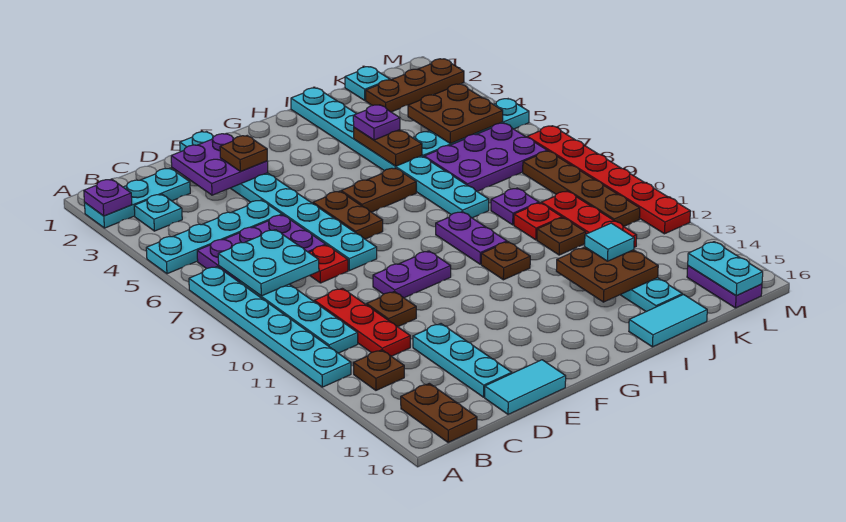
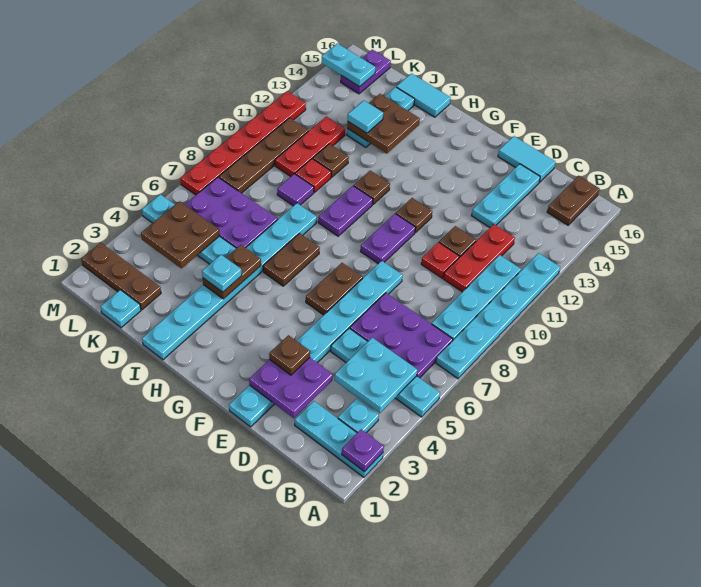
cyan 2x2 plate [218,230,319,296] -> cyan 2x2 plate moved to [334,338,417,413]
brown 1x1 plate [353,350,404,390] -> brown 1x1 plate moved to [396,198,432,233]
red 1x1 plate [309,245,348,283] -> red 1x1 plate moved to [421,242,459,278]
purple 1x2 plate [373,251,451,298] -> purple 1x2 plate turned to [360,214,415,264]
brown 1x2 plate [341,168,416,212] -> brown 1x2 plate turned to [263,233,320,286]
purple 1x1 plate [353,105,400,140] -> cyan 1x1 plate [202,255,242,292]
purple 1x1 plate [491,188,539,225] -> purple 1x1 tile [277,174,314,206]
cyan 1x2 plate [688,242,763,296] -> cyan 1x2 plate turned to [322,43,375,87]

